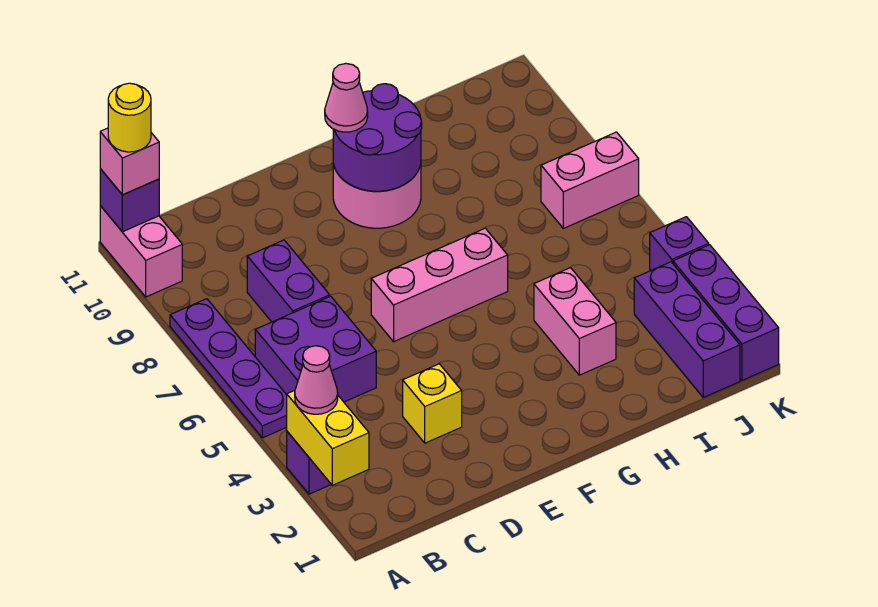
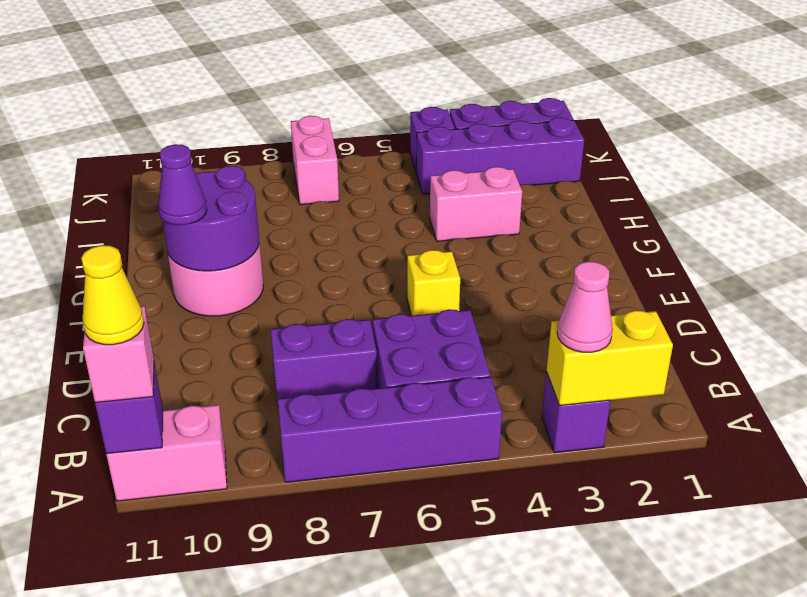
purple 1x4 plate [170,299,287,438] -> purple 1x4 brick [277,377,502,482]
yellow 1x1 round brick [108,83,151,152] -> yellow 1x1 cone [81,245,144,345]
yellow 1x1 brick [403,364,462,443] -> yellow 1x1 brick moved to [407,250,460,316]
pink 1x3 brick [371,228,508,342] -> none
pink 1x1 cone [325,64,368,132] -> purple 1x1 cone [158,144,207,225]
purple 1x3 brick [634,262,740,397] -> purple 1x4 brick [416,118,584,194]

